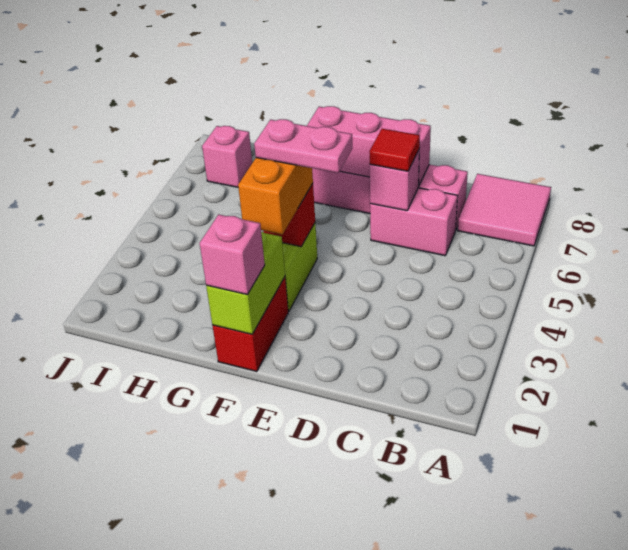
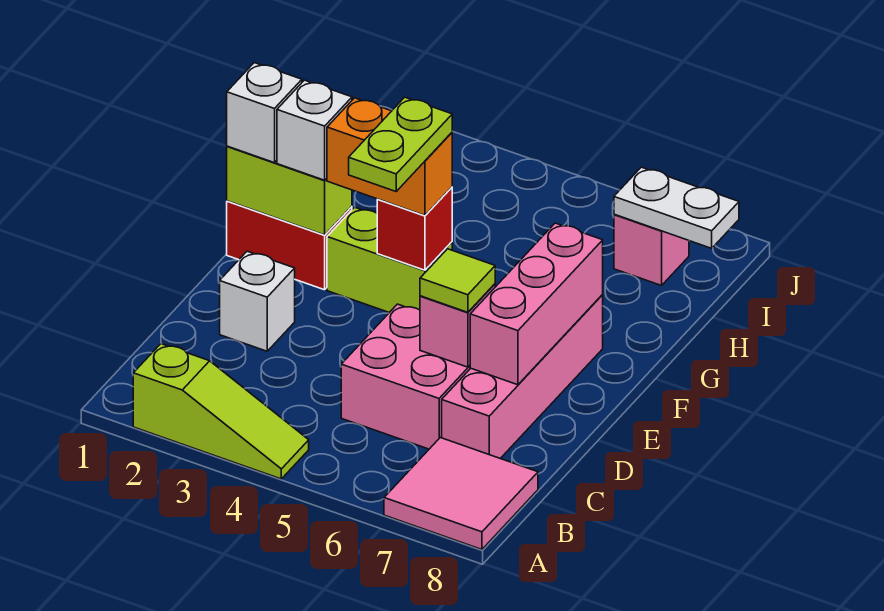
none -> lime 1x3 slope [133,344,309,479]
pink 1x2 brick [370,188,458,256] -> pink 2x2 brick [341,304,470,449]
none -> white 1x1 brick [220,251,295,351]
red 1x1 tile [369,129,420,171] -> lime 1x1 tile [420,249,495,312]
pink 1x2 plate [254,119,352,173] -> lime 1x2 plate [349,97,452,191]
pink 1x1 brick [200,214,265,295] -> white 1x1 brick [227,63,302,163]
none -> white 1x1 brick [277,80,352,180]
none -> white 1x2 plate [614,167,739,248]

